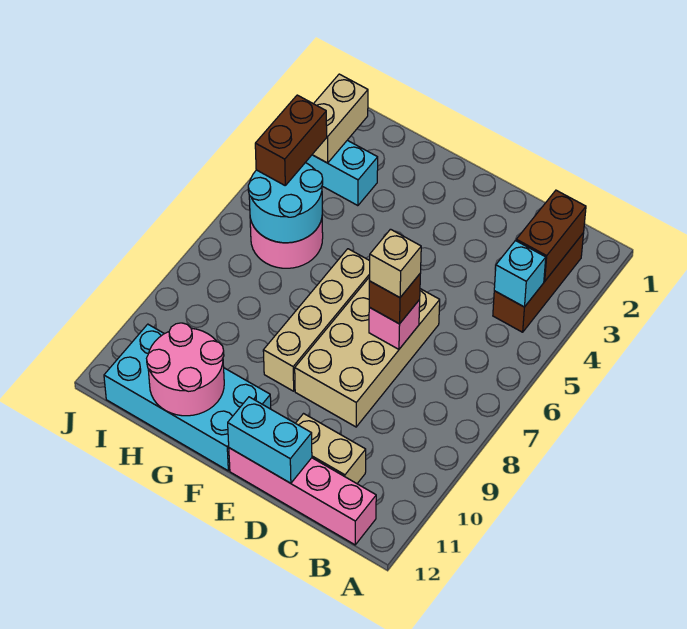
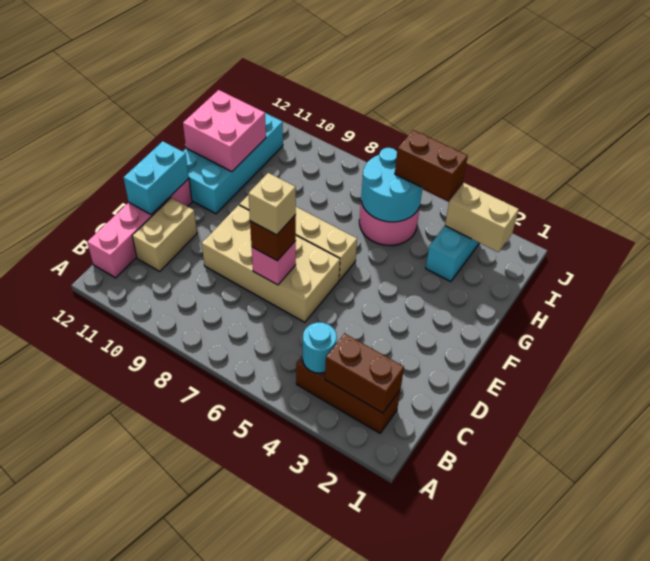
cyan 1x1 brick [494,241,546,307] -> cyan 1x1 round brick [303,322,337,373]
pink 2x2 round brick [147,323,224,416] -> pink 2x2 brick [183,90,266,172]

